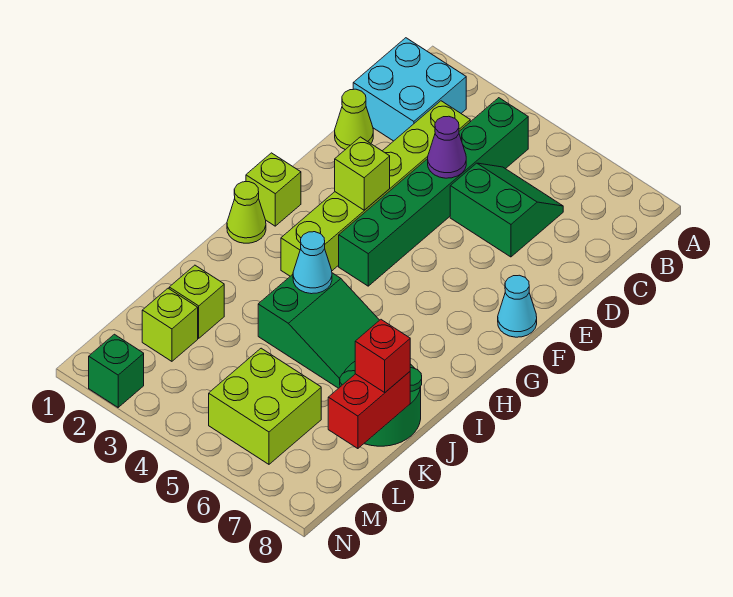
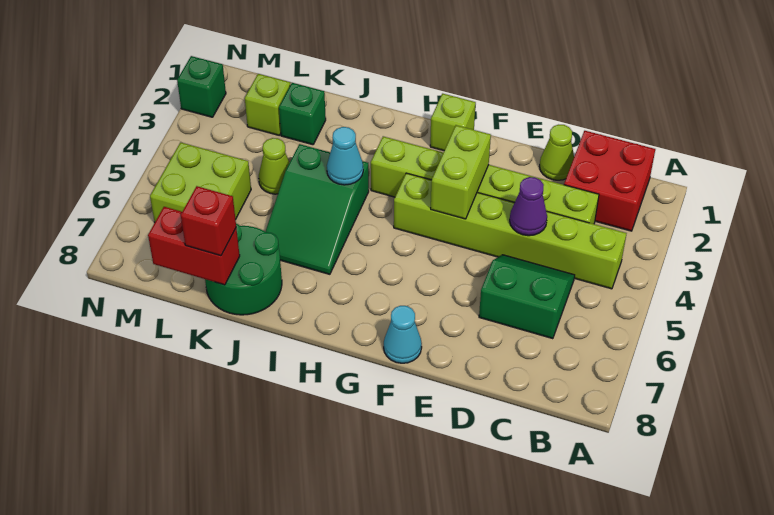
cyan 2x2 brick [353,38,466,141] -> red 2x2 brick [564,131,655,231]
green 1x6 brick [339,98,528,286] -> lime 1x6 brick [394,173,627,289]
green 2x2 slope [450,163,563,257] -> green 2x2 slope turned to [479,255,575,339]
lime 1x1 brick [335,137,390,210] -> lime 1x2 brick [431,125,491,219]
lime 1x1 cone [227,182,266,243] -> lime 1x1 cone moved to [259,138,290,194]
lime 1x1 brick [169,265,224,338] -> green 1x1 brick [279,83,326,145]

